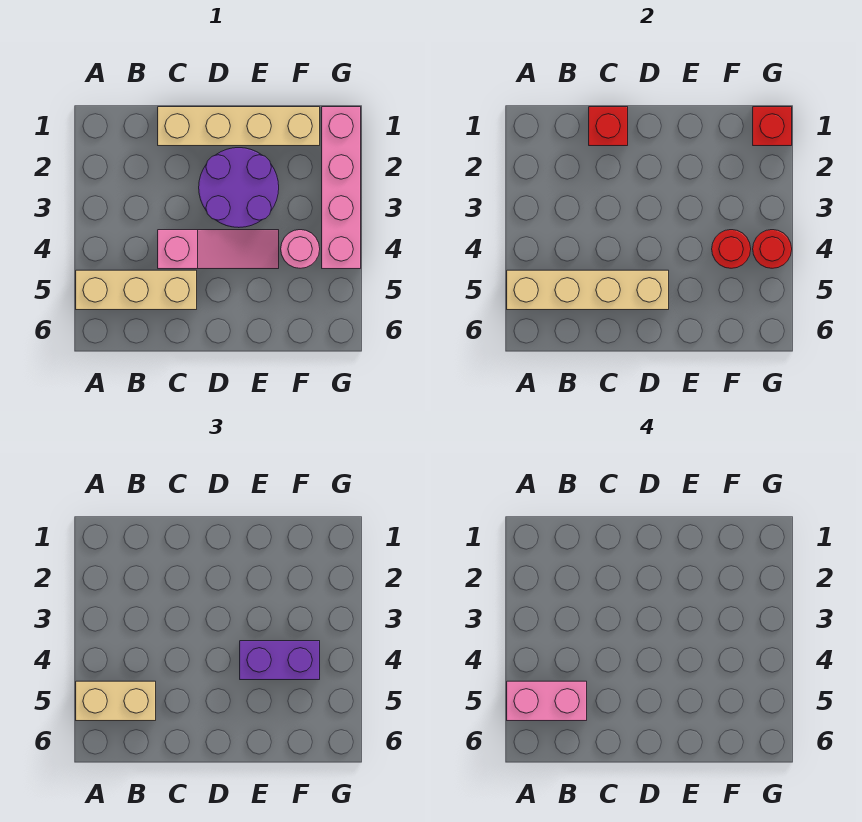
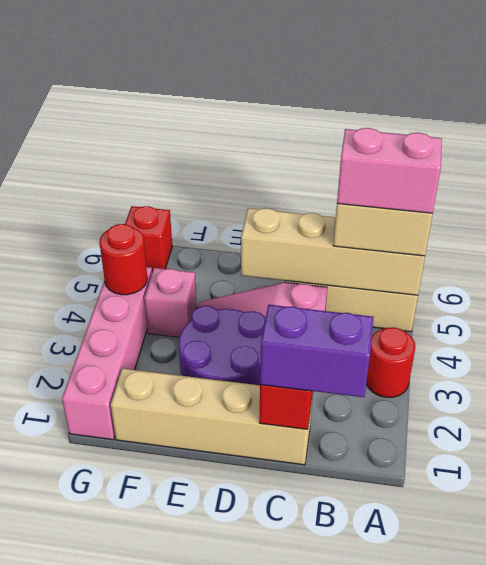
purple 1x2 brick [240,641,320,680] -> purple 1x2 brick moved to [260,305,374,397]
pink 1x1 round brick [281,230,320,268] -> pink 1x1 brick [144,268,197,337]
red 1x1 round brick [712,230,751,268] -> red 1x1 round brick moved to [366,327,415,397]
red 1x1 brick [753,107,792,146] -> red 1x1 brick moved to [125,206,172,271]

